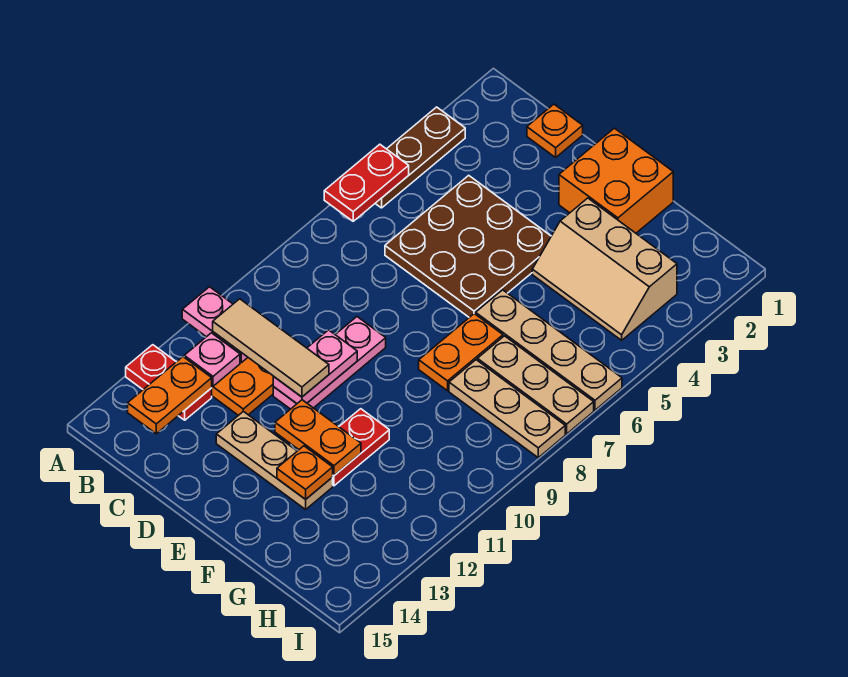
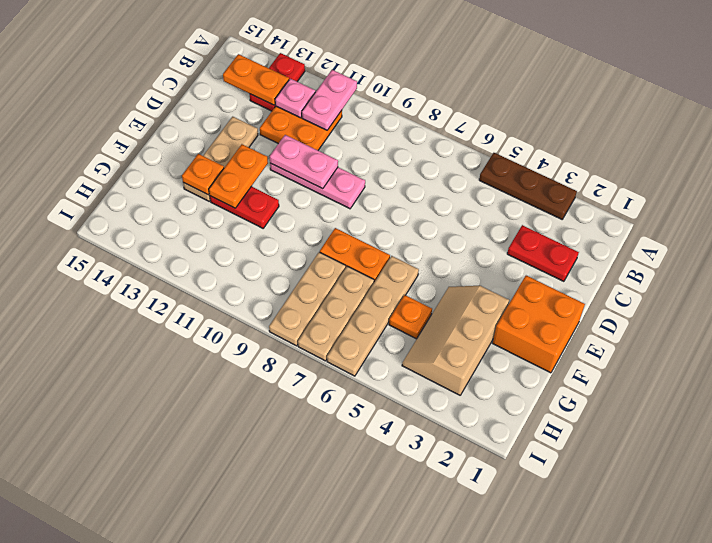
red 1x2 plate [324,144,409,221] -> red 1x2 plate moved to [507,225,579,281]
tan 1x3 tile [213,299,329,397] -> none
orange 1x1 plate [527,104,583,157] -> orange 1x1 plate moved to [389,295,432,339]
brown 3x3 plate [385,175,551,317] -> none

